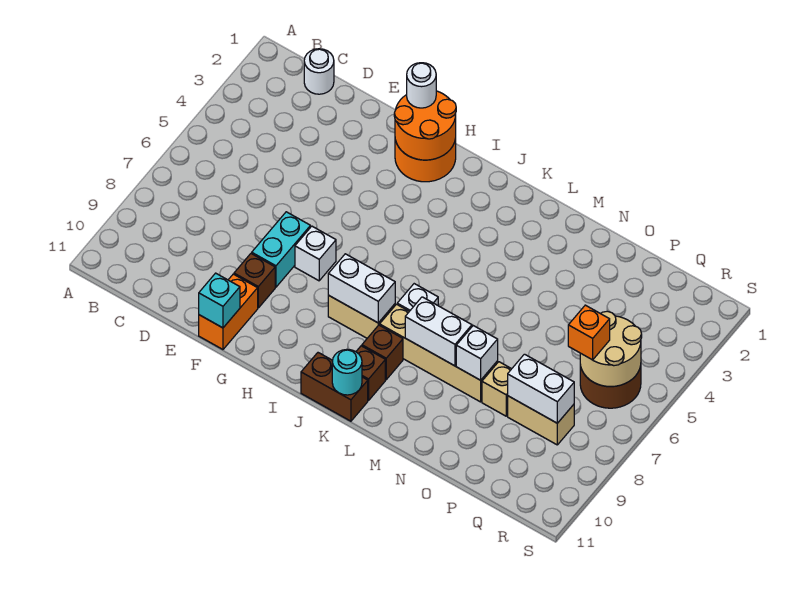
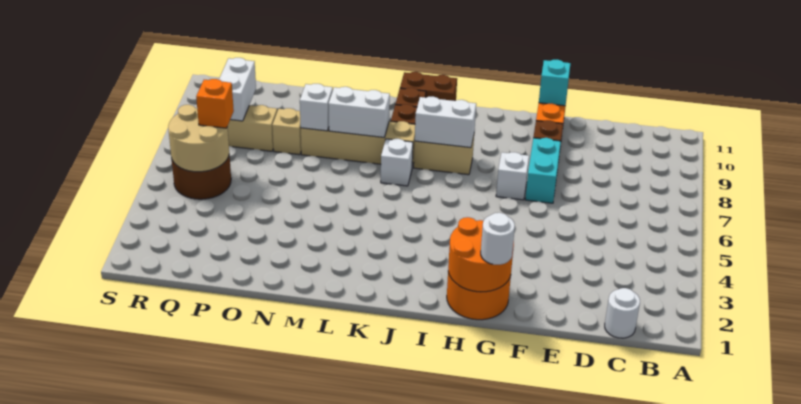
cyan 1x1 round brick [332,349,362,395] -> none
white 1x2 brick [508,354,574,423] -> white 1x2 brick turned to [219,58,256,121]

